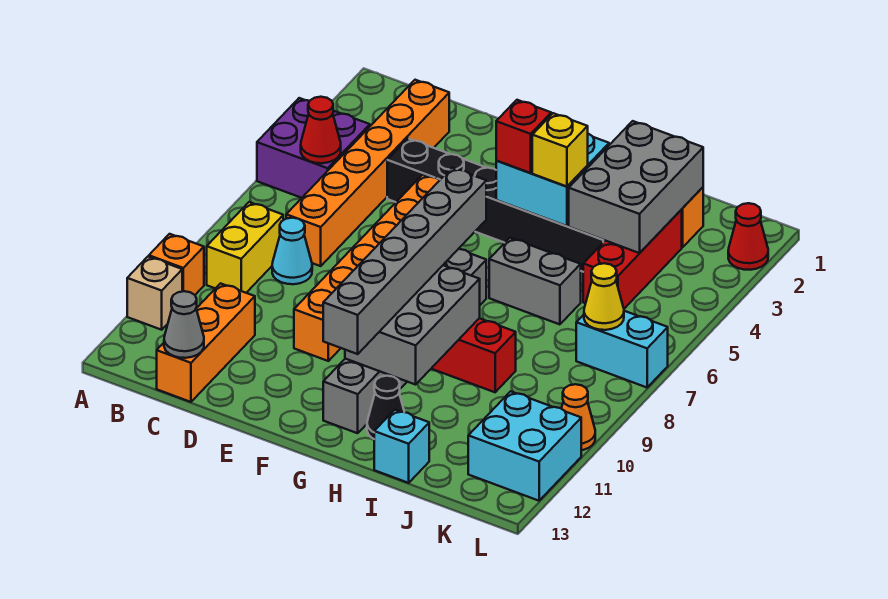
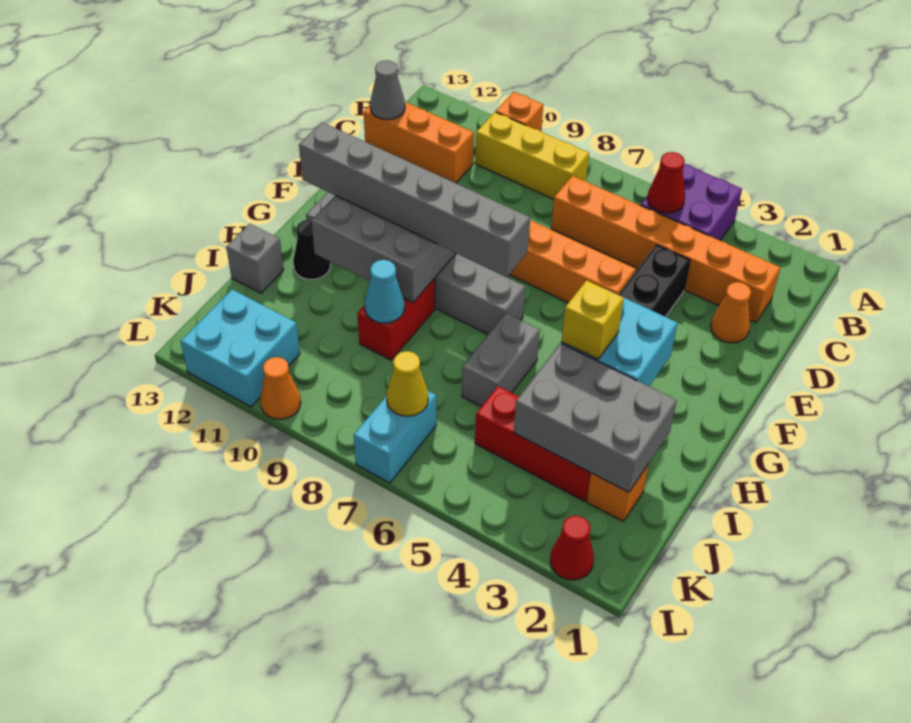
tan 1x1 brick [127,257,182,330] -> none
yellow 1x2 brick [207,202,283,293] -> yellow 1x3 brick [475,112,589,199]
cyan 1x1 cone [272,218,312,284] -> cyan 1x1 cone moved to [365,260,404,323]
none -> orange 1x1 cone [711,282,751,343]
red 1x1 brick [496,100,551,173] -> none
cyan 1x1 brick [374,410,429,483] -> grey 1x1 brick [226,224,284,293]

